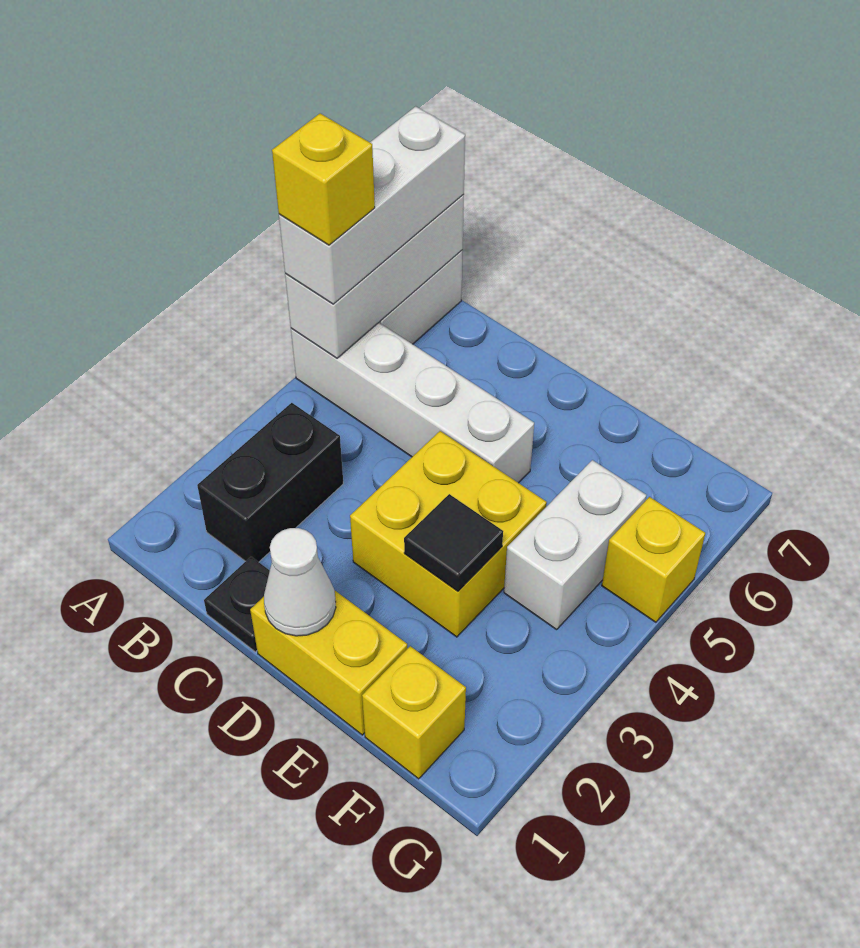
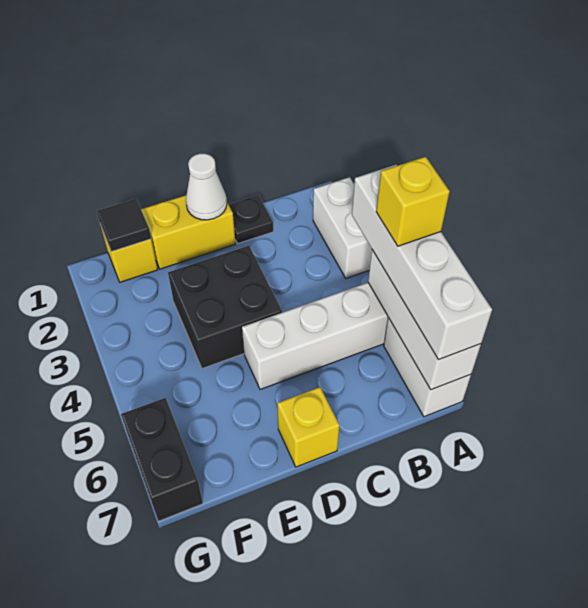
white 1x3 brick [279,106,465,304] -> white 1x4 brick [352,165,492,360]
black 1x2 brick [197,403,343,562] -> black 1x2 brick moved to [121,398,203,521]
yellow 2x2 brick [350,431,547,637] -> black 2x2 brick [168,246,282,369]
black 1x1 tile [404,494,503,591] -> black 1x1 tile moved to [97,199,151,252]
white 1x2 brick [504,460,647,630] -> white 1x2 brick moved to [313,177,372,278]
yellow 1x1 brick [602,497,705,622] -> yellow 1x1 brick moved to [277,387,340,467]

